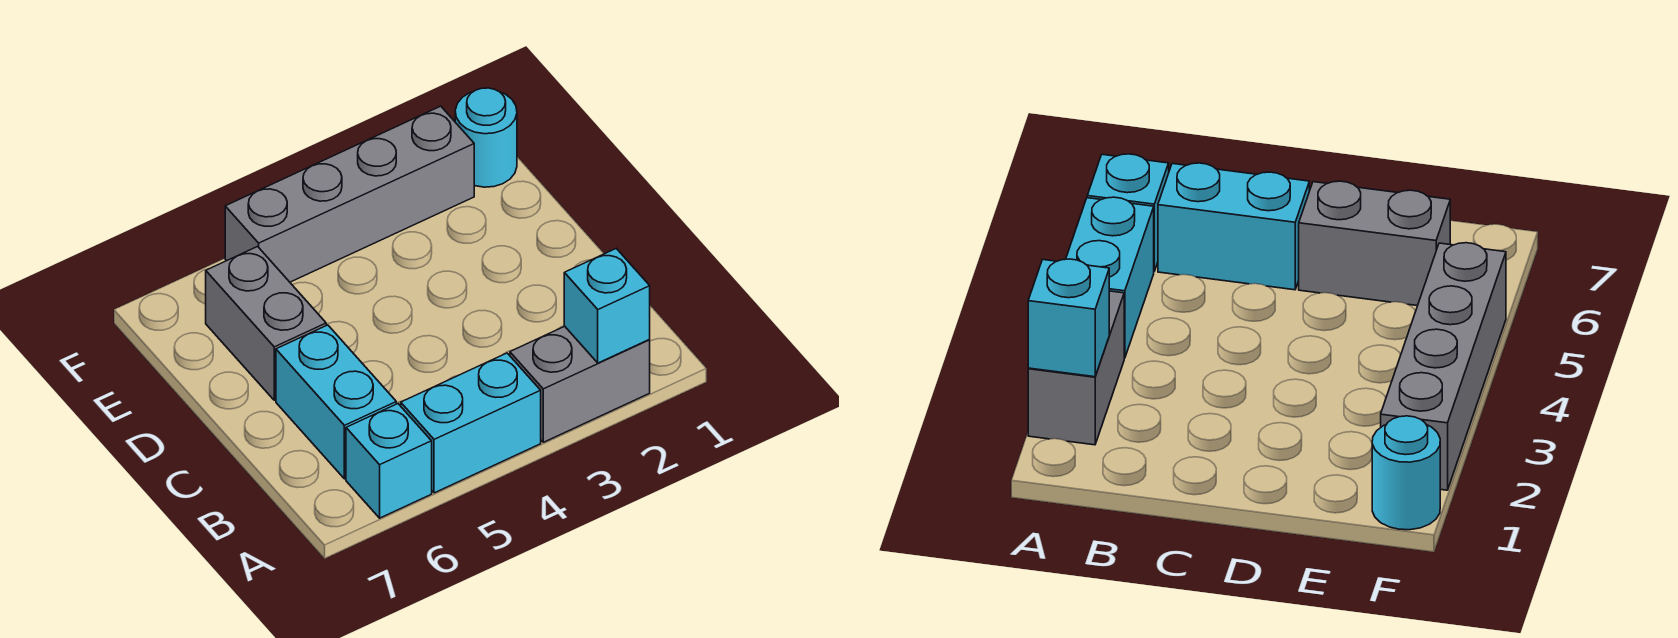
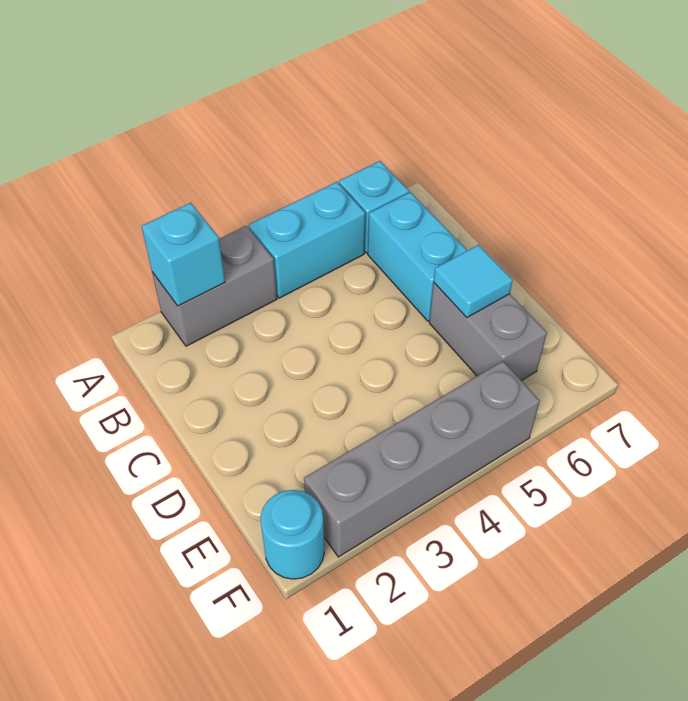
none -> cyan 1x1 tile [434,245,513,317]

